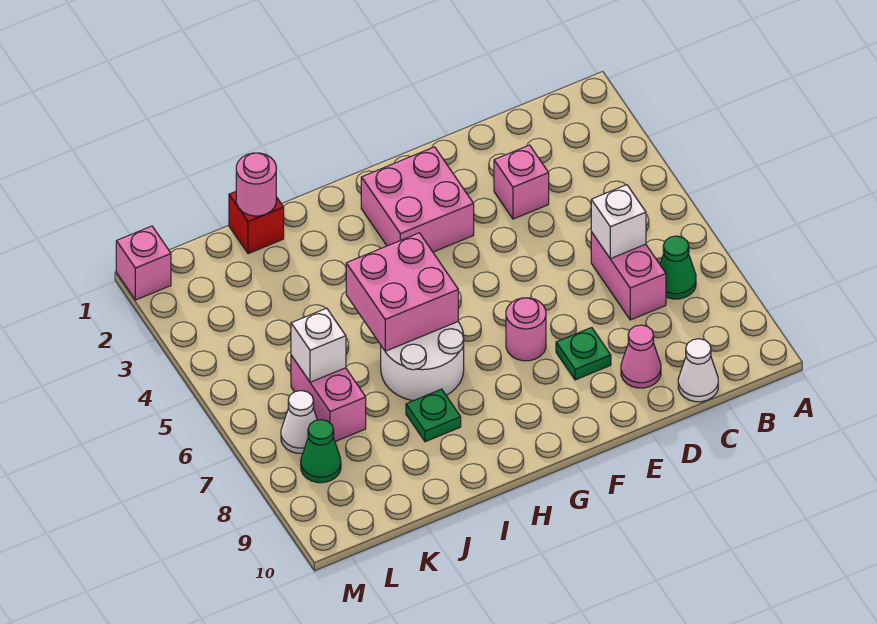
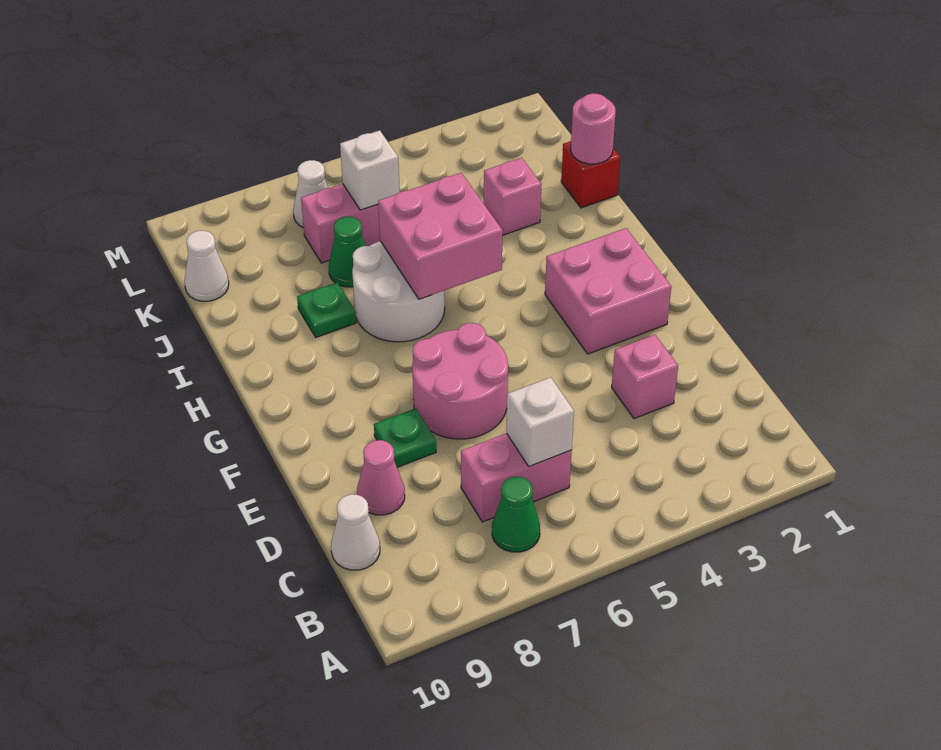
pink 1x1 round brick [506,298,546,361] -> pink 2x2 round brick [412,323,508,439]
none -> white 1x1 cone [184,231,229,301]
green 1x1 cone [301,420,341,483] -> green 1x1 cone moved to [329,217,365,287]
pink 1x1 brick [116,226,171,300] -> pink 1x1 brick moved to [484,158,542,235]

